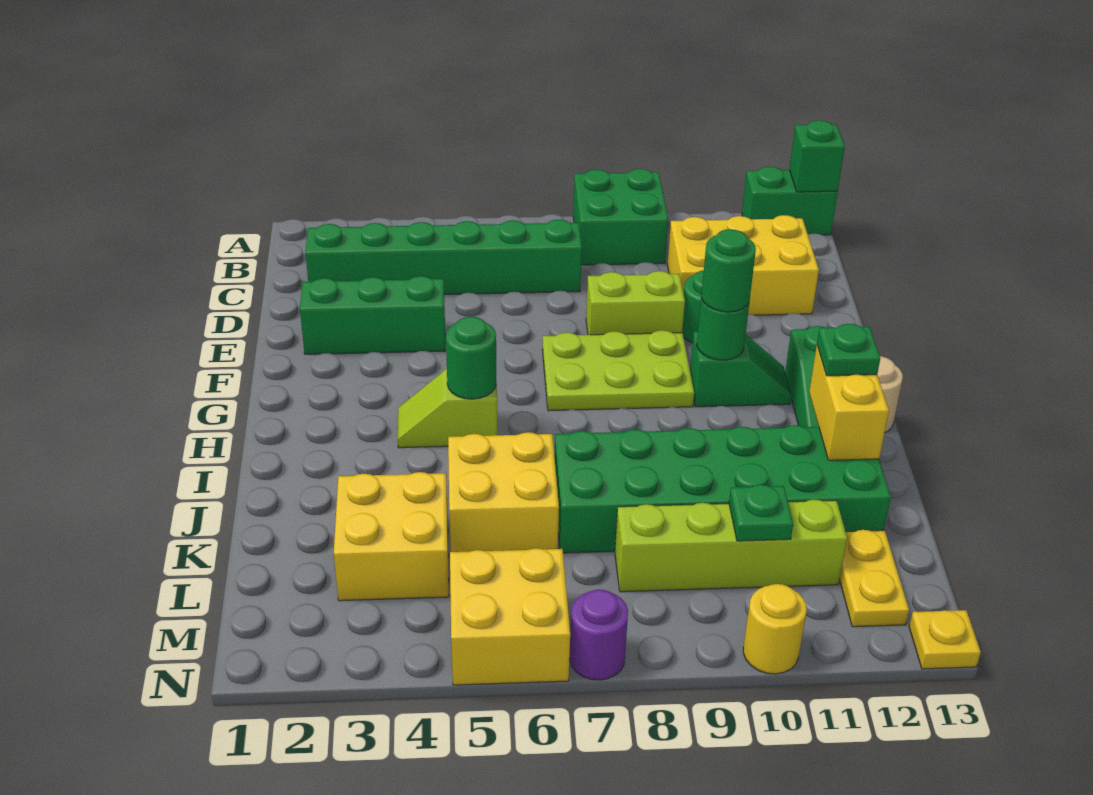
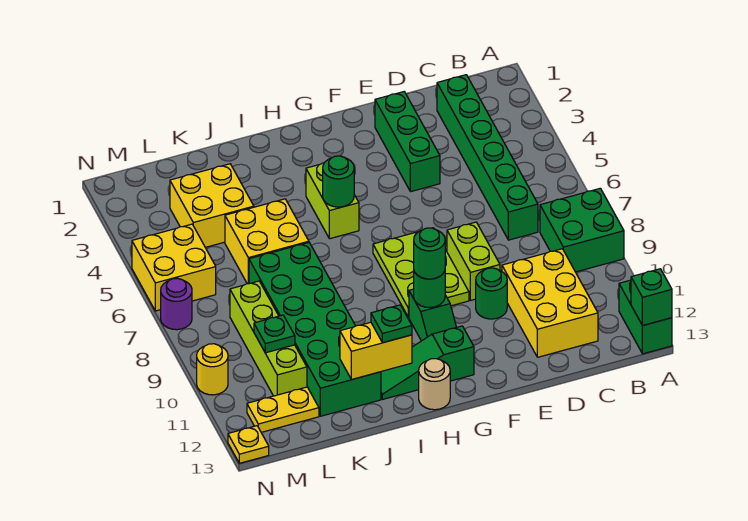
lime 1x2 slope [398,369,497,448] -> lime 1x2 brick [306,163,359,239]

